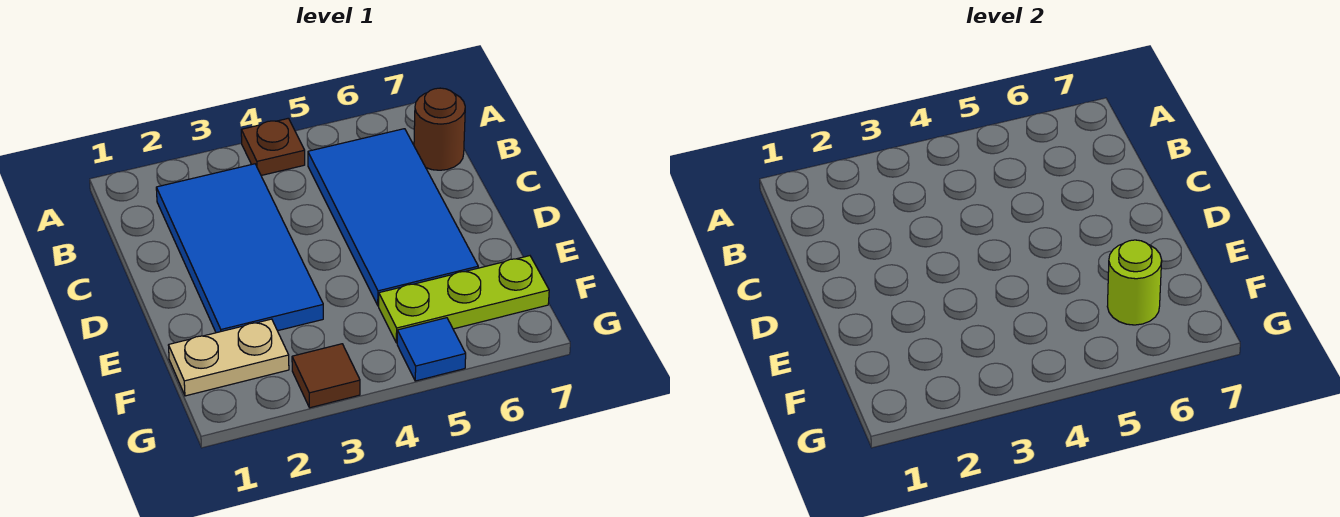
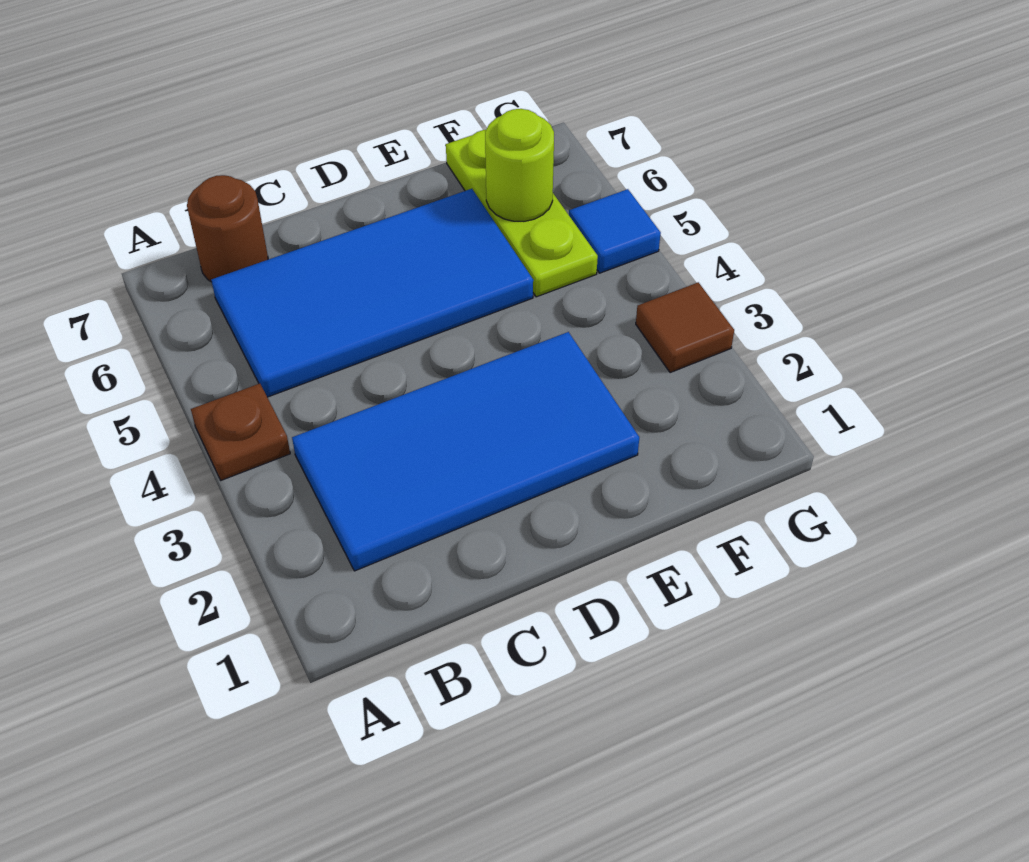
tan 1x2 plate [168,319,289,396] -> none

